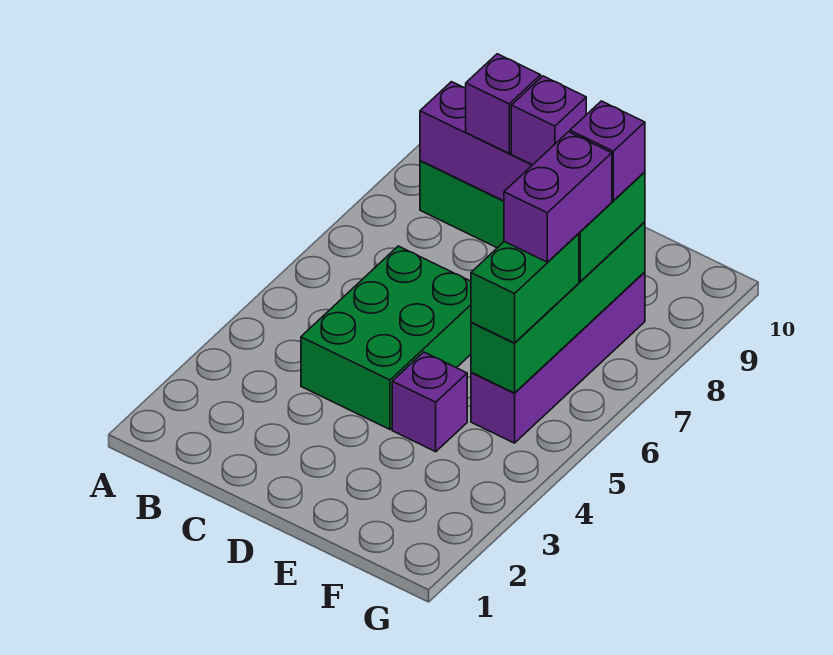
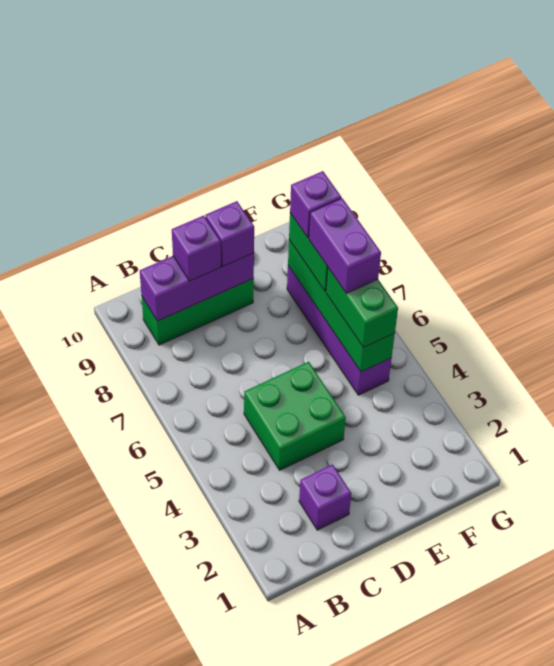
green 2x3 brick [301,246,471,429] -> green 2x2 brick [244,362,346,470]
purple 1x1 brick [392,352,467,452] -> purple 1x1 brick moved to [299,464,351,530]

